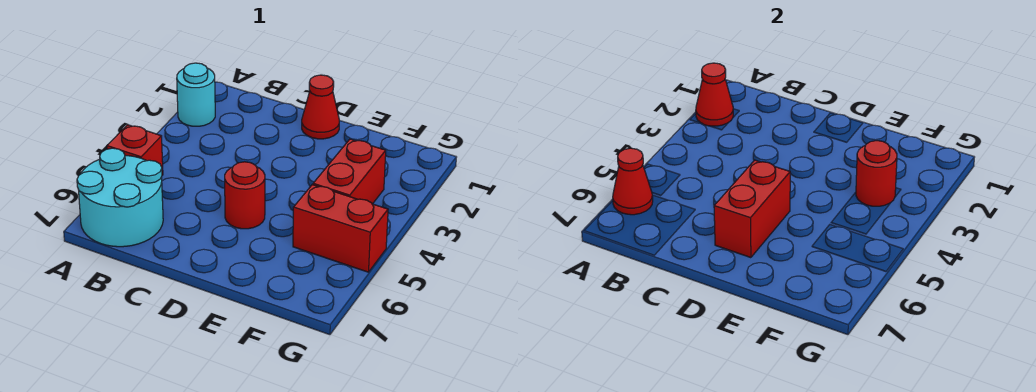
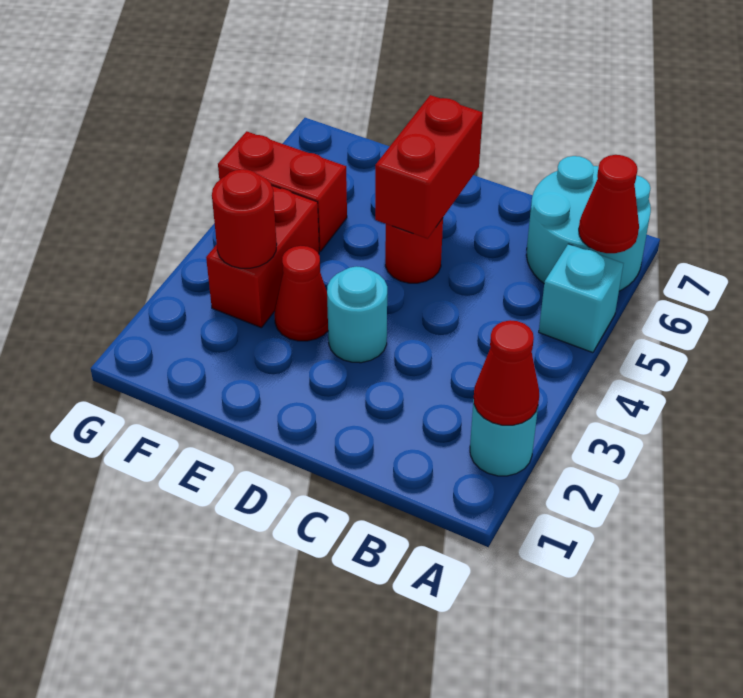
red 1x1 brick [107,125,163,175] -> cyan 1x1 brick [539,244,623,353]
red 1x1 cone [302,75,339,139] -> red 1x1 cone moved to [274,246,328,341]
none -> cyan 1x1 round brick [327,266,387,363]

